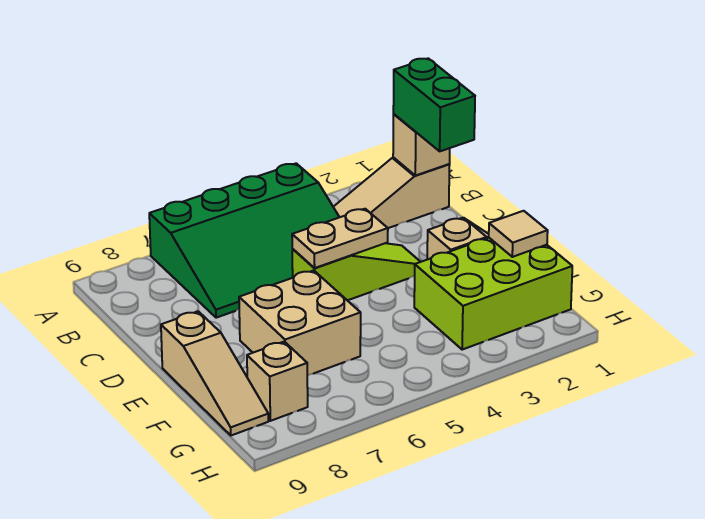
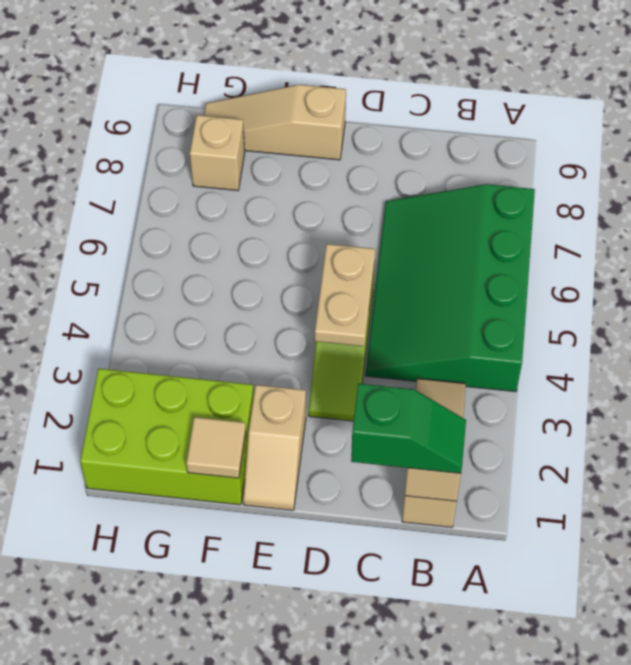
green 1x2 brick [393,58,475,151] -> green 1x2 slope [351,384,466,473]
tan 2x2 brick [239,270,361,376] -> none
lime 2x3 brick [414,238,572,350] -> lime 2x3 brick turned to [80,369,254,505]

